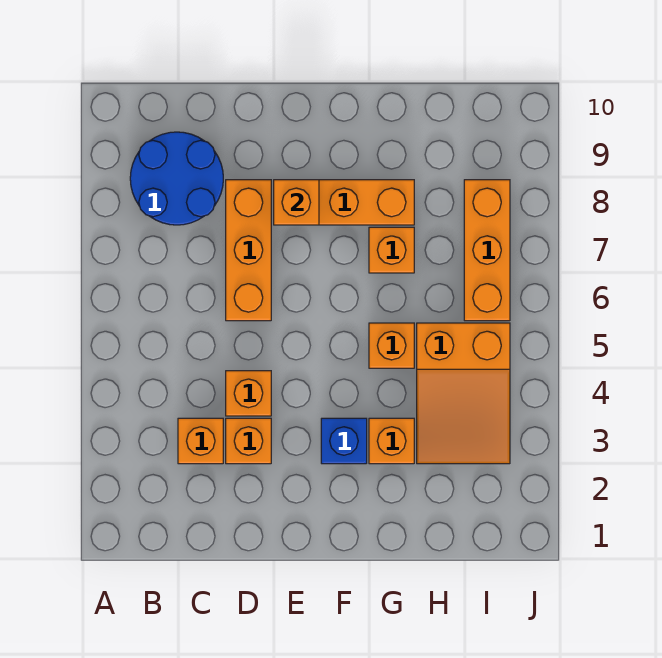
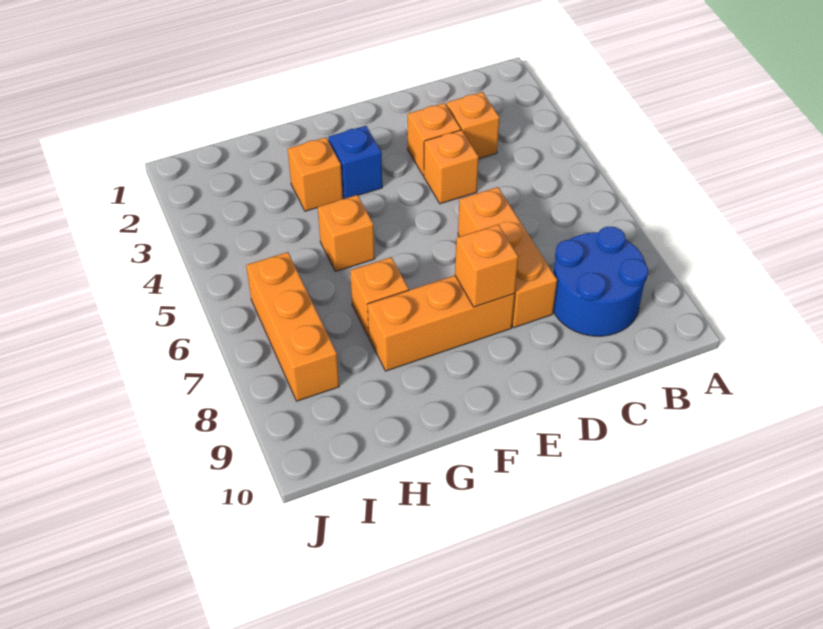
orange 2x3 slope [417,323,510,464] -> none

